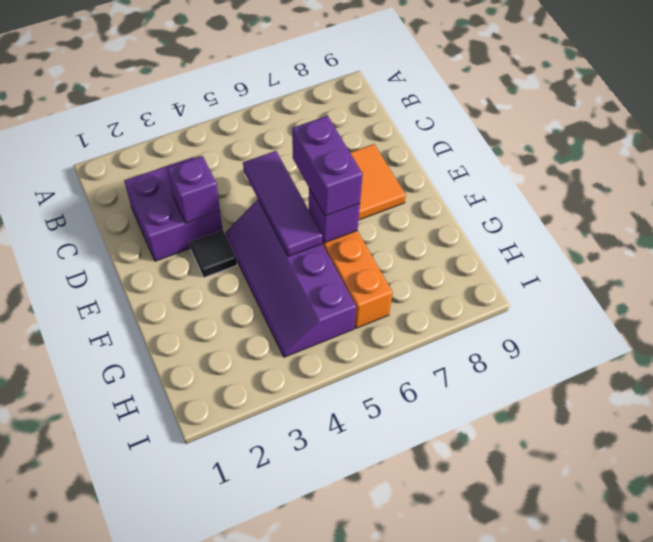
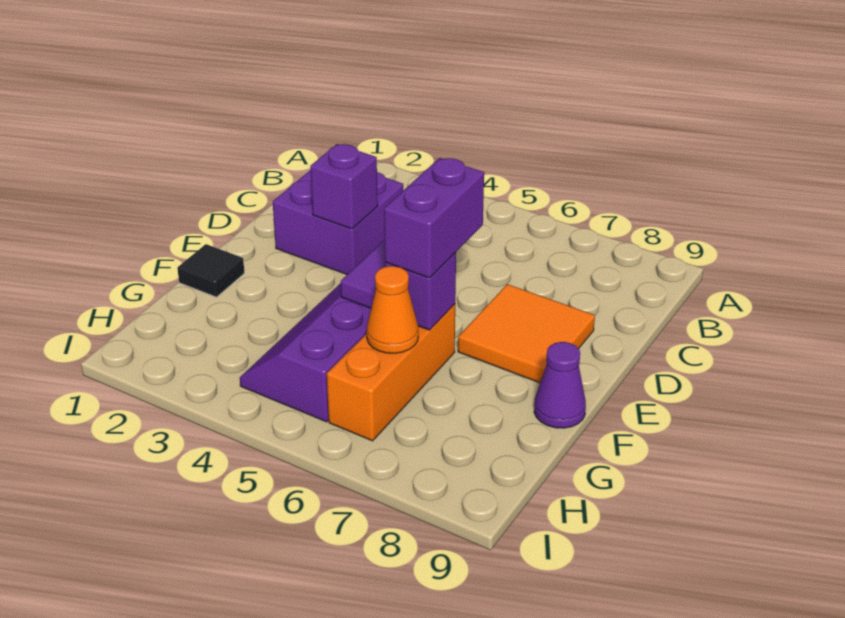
black 1x1 tile [190,230,237,277] -> black 1x1 tile moved to [177,244,244,297]
none -> purple 1x1 cone [534,342,586,428]
none -> orange 1x1 cone [367,266,418,353]

